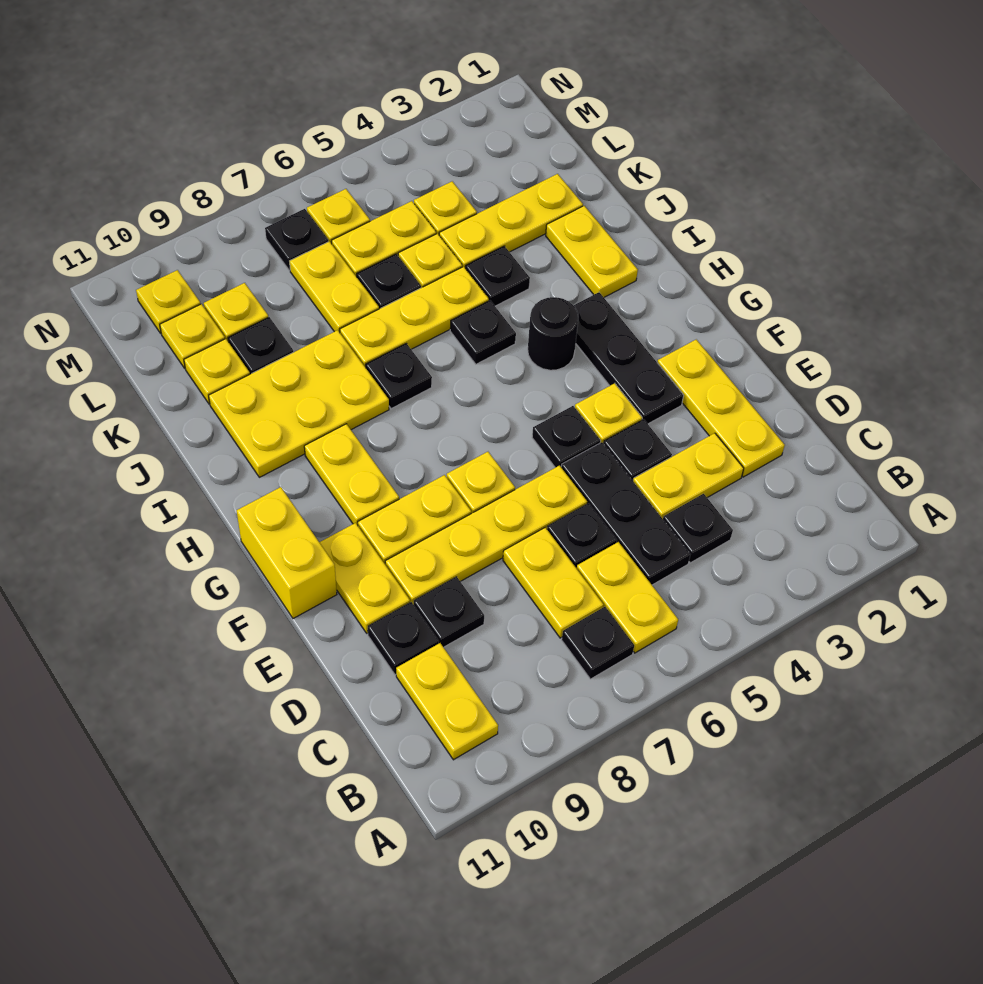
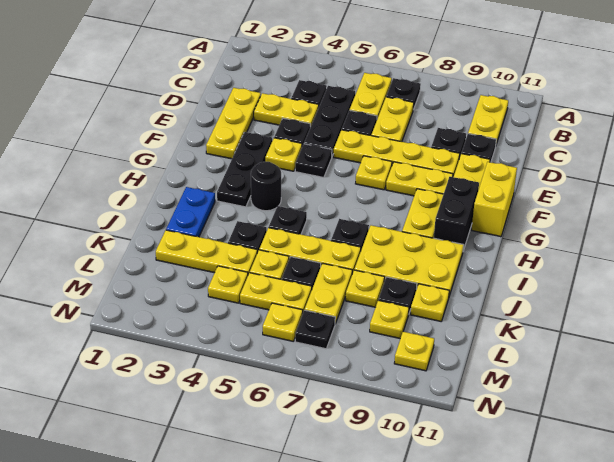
none -> black 1x2 brick [434,177,479,251]
yellow 1x2 plate [546,206,638,297] -> blue 1x2 plate [166,187,215,237]
yellow 1x1 plate [160,304,225,368] -> yellow 1x1 plate moved to [346,270,385,307]

